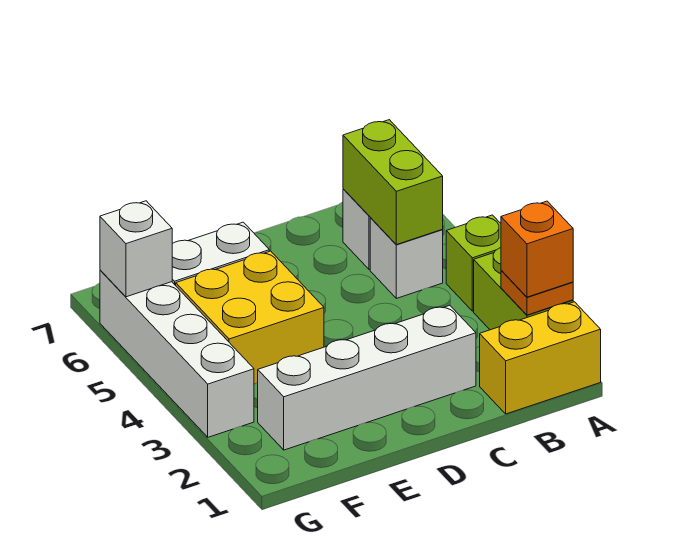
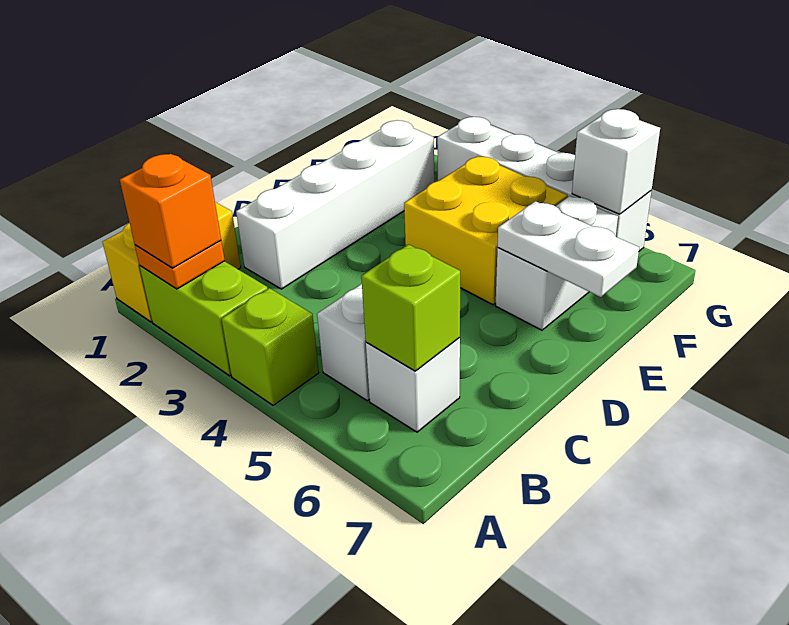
lime 1x2 brick [343,120,443,245] -> lime 1x1 brick [361,244,460,371]
none -> white 1x2 plate [498,201,639,297]

